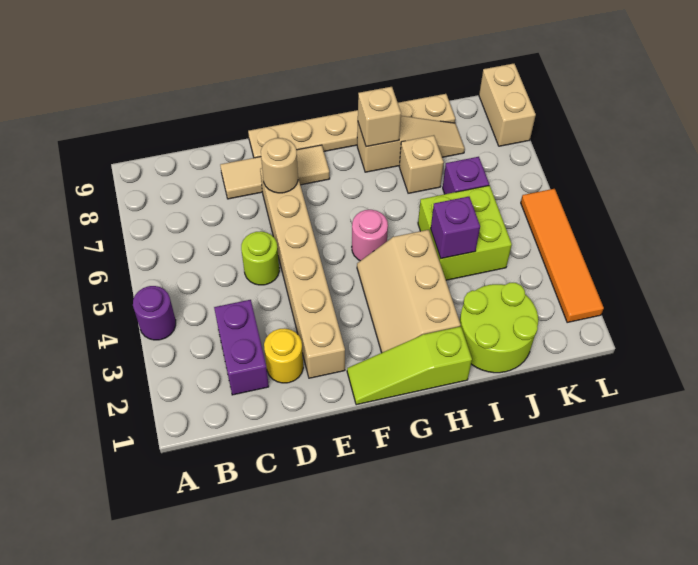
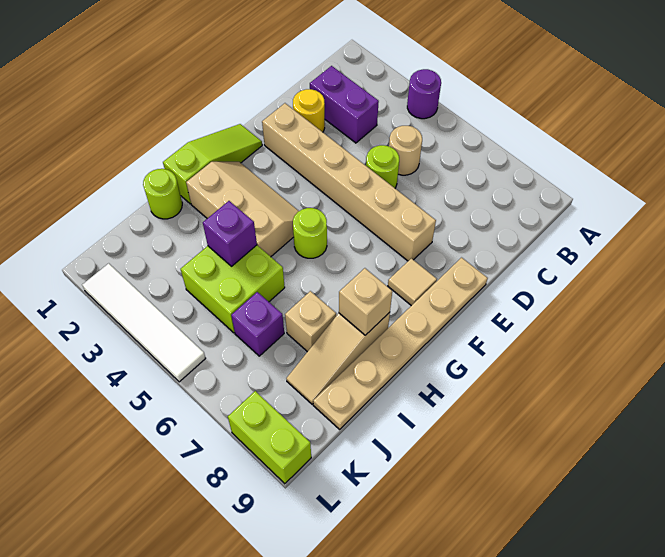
tan 1x3 tile [220,145,330,199] -> tan 1x1 tile [388,258,437,306]
tan 1x1 round brick [261,138,298,193] -> tan 1x1 round brick moved to [389,126,422,175]
pink 1x1 round brick [352,210,388,261] -> lime 1x1 round brick [293,208,327,258]
lime 2x2 round brick [460,283,538,373] -> lime 1x1 round brick [143,169,182,219]
orange 1x4 tile [521,189,604,323] -> white 1x4 tile [82,263,206,382]
tan 1x2 brick [479,64,536,146] -> lime 1x2 brick [228,391,311,484]

